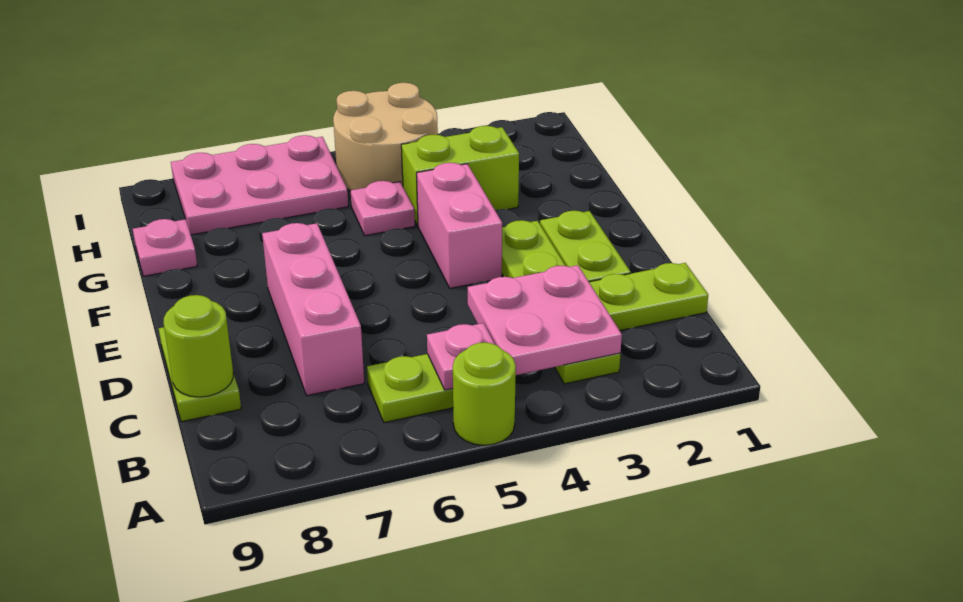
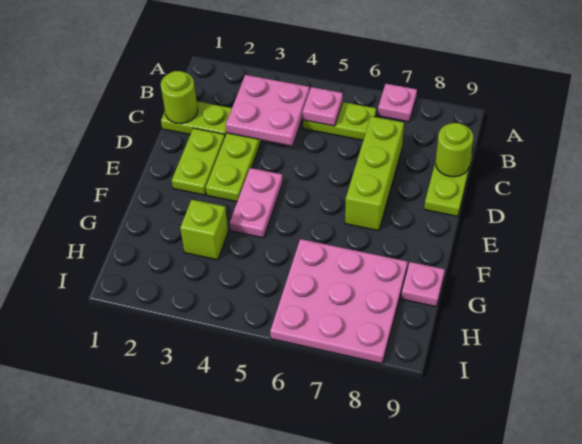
lime 1x1 round brick [453,342,516,445] -> lime 1x1 round brick moved to [161,71,198,124]
pink 1x3 brick [262,223,364,395] -> lime 1x3 brick [345,116,404,231]
pink 1x2 brick [417,163,502,288] -> pink 1x2 plate [230,168,283,238]
lime 1x2 brick [401,126,519,226] -> lime 1x1 brick [180,200,228,260]
pink 1x1 plate [351,181,415,236] -> pink 1x1 plate moved to [378,84,417,122]
tan 2x2 round brick [333,83,438,191] -> none
pink 2x3 plate [171,135,348,235] -> pink 3x3 plate [270,239,408,364]

